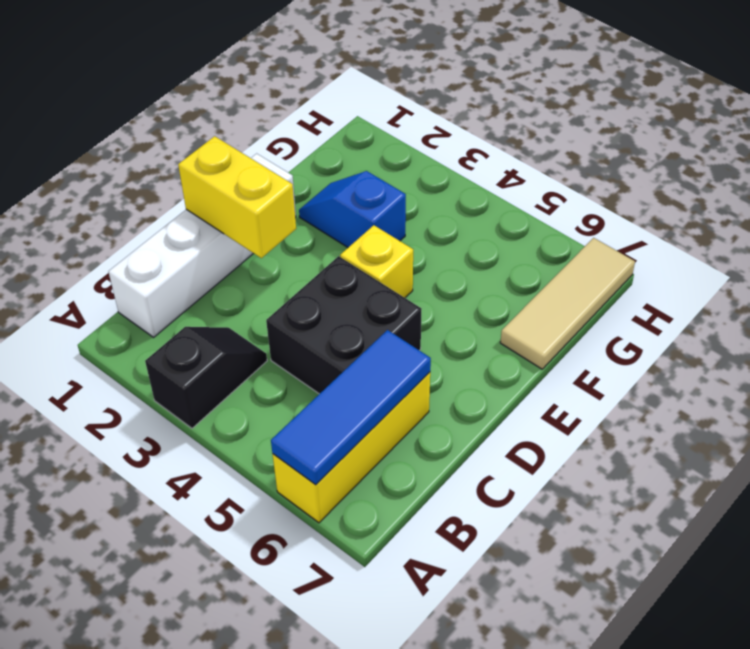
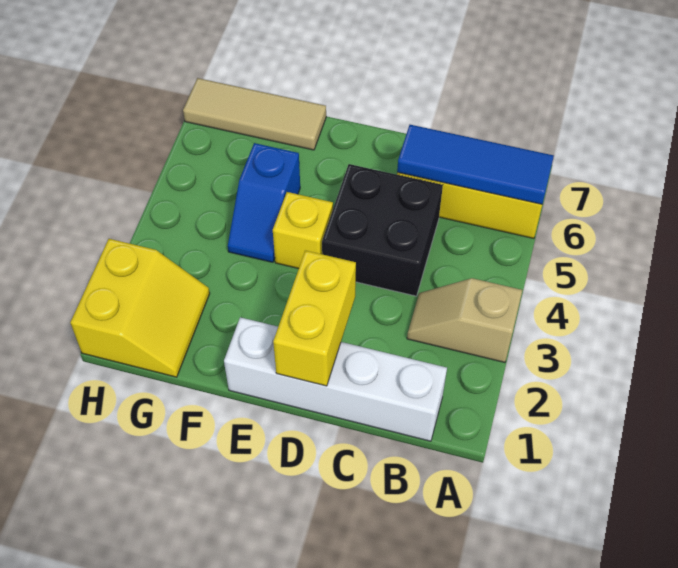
black 1x2 slope [145,327,267,428] -> tan 1x2 slope [407,278,522,362]
blue 1x2 slope [299,171,406,247] -> blue 1x2 slope moved to [228,143,300,262]
none -> yellow 2x2 slope [70,239,210,377]

